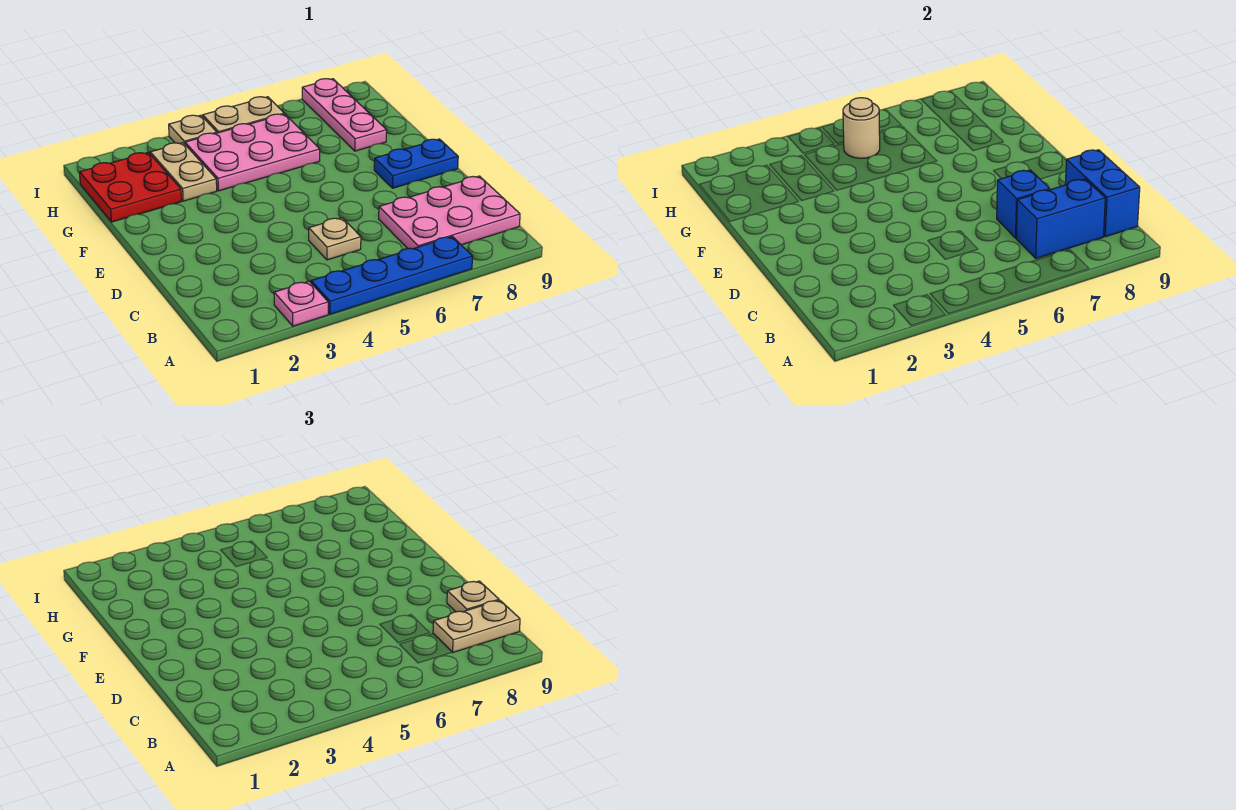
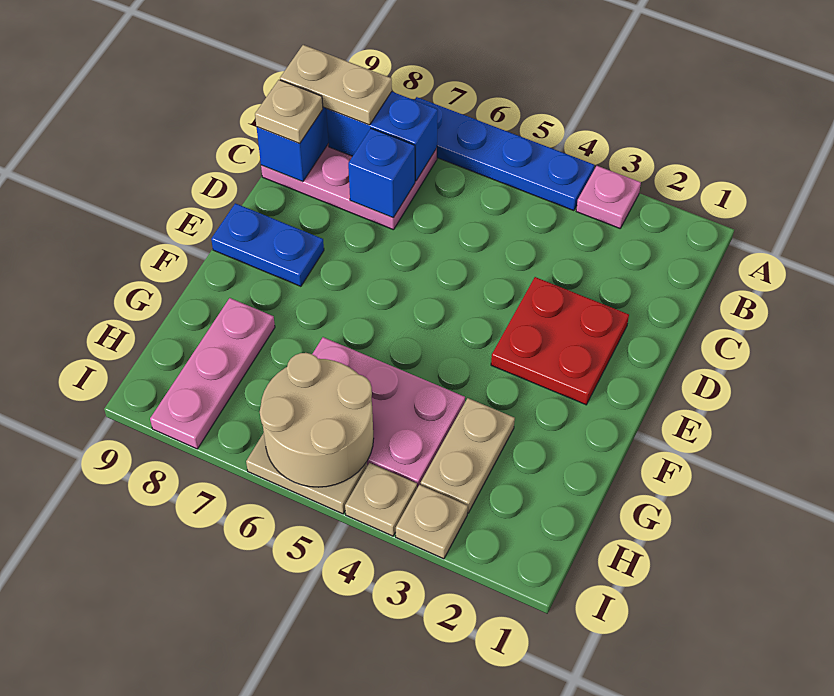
tan 1x1 plate [309,218,361,260] -> tan 1x1 plate moved to [396,485,468,559]
red 2x2 plate [80,152,181,222] -> red 2x2 plate moved to [491,277,629,405]
tan 1x1 round brick [843,98,880,158] -> tan 2x2 round brick [260,353,374,487]

